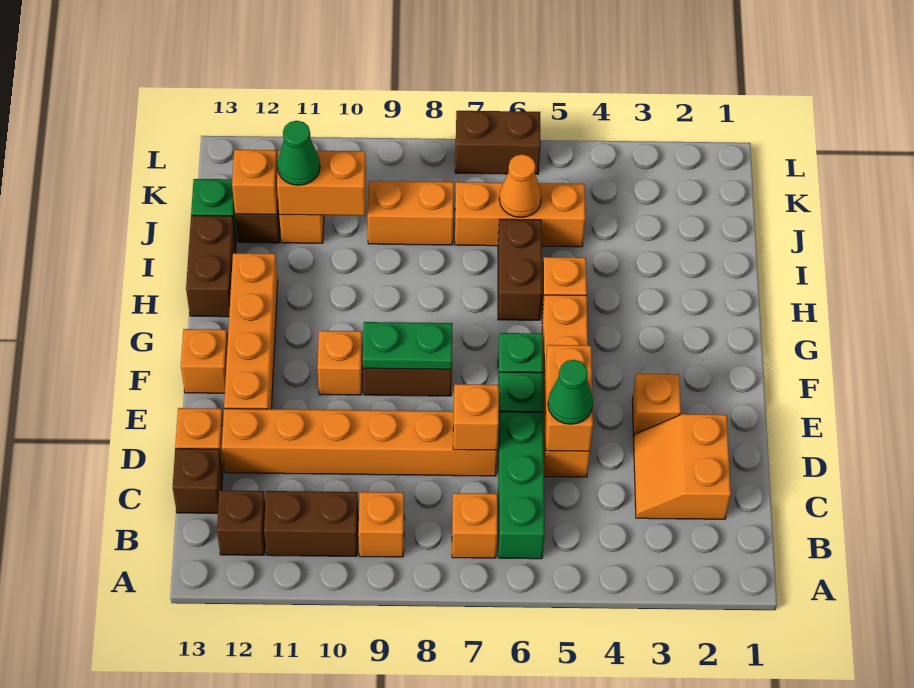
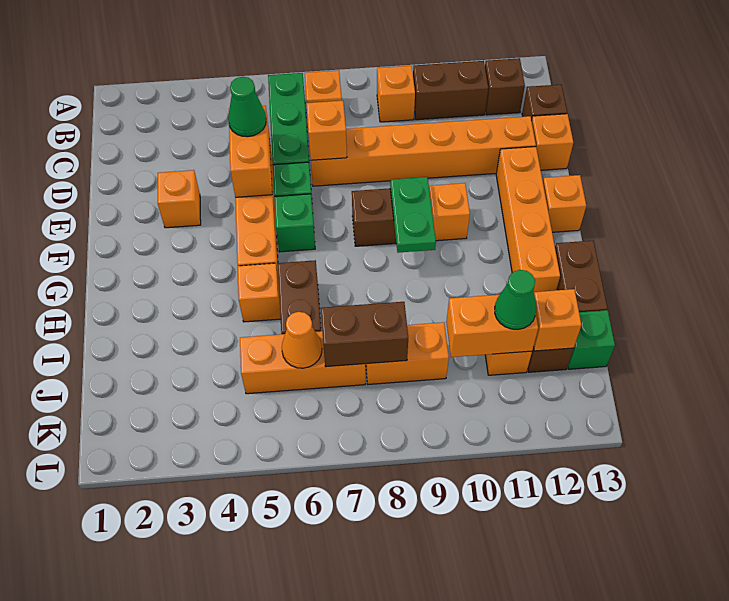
orange 2x2 slope [634,414,731,519] -> none
green 1x2 plate [363,322,452,370] -> green 1x2 plate turned to [390,177,436,253]
brown 1x2 brick [455,111,541,174] -> brown 1x2 brick moved to [321,302,408,367]

